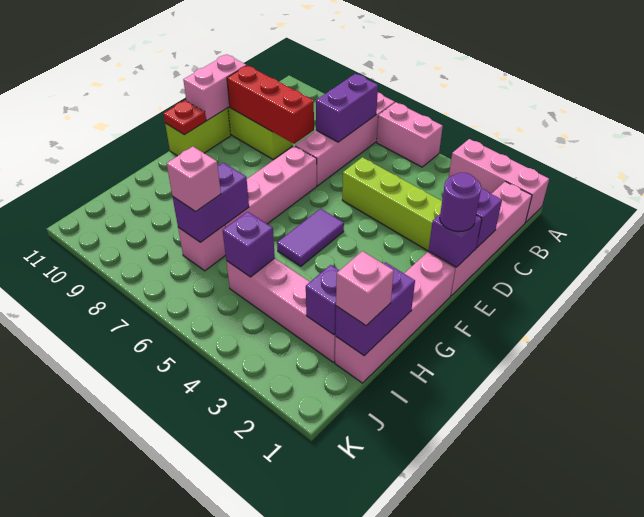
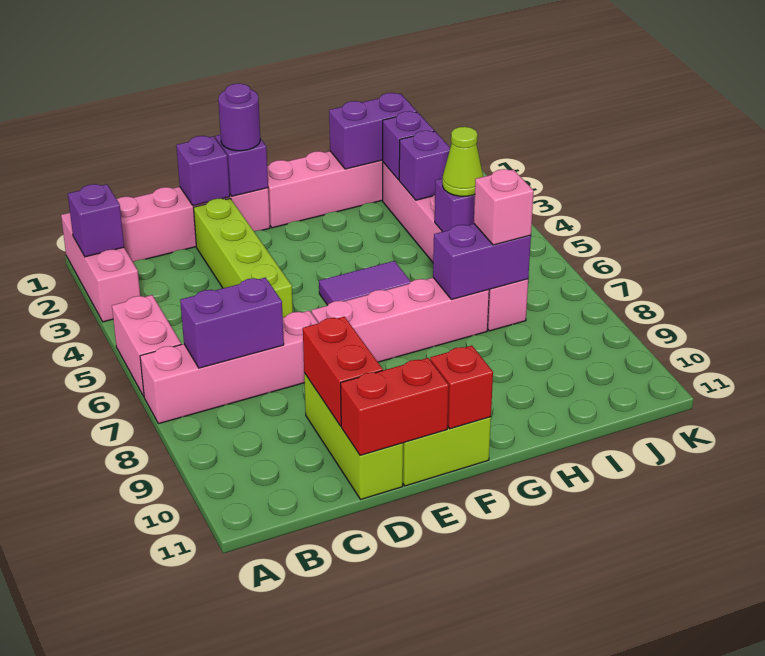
none -> purple 1x1 brick [68,184,124,257]
red 1x3 brick [227,65,314,144] -> red 1x2 brick [303,317,383,426]
pink 1x2 brick [183,54,247,120] -> red 1x2 brick [341,358,449,455]
red 1x1 plate [164,100,206,135] -> red 1x1 brick [430,346,493,429]
pink 1x1 brick [336,251,394,326] -> none
none -> purple 1x1 brick [399,131,450,200]
none -> lime 1x1 cone [443,127,483,196]

